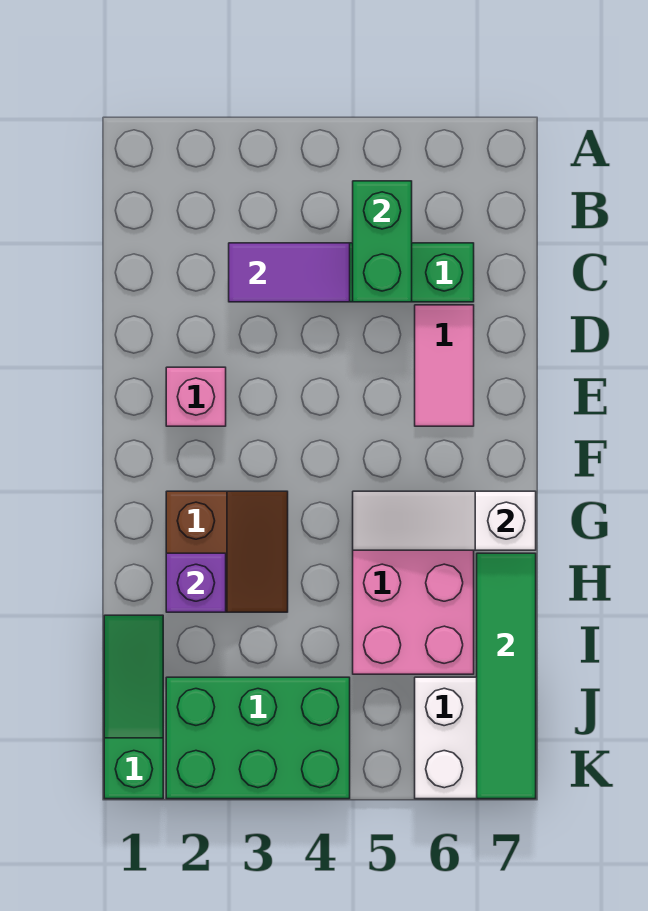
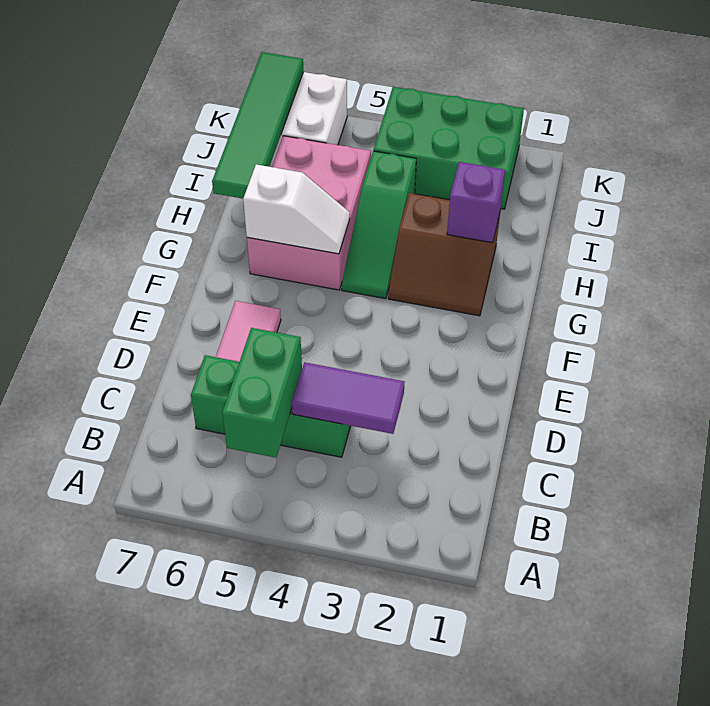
pink 1x1 brick [166,367,226,426] -> none
brown 2x2 slope [166,491,288,612] -> brown 2x2 slope turned to [388,193,500,316]
white 1x3 slope [353,491,536,550] -> white 1x2 slope [243,164,350,254]
green 1x3 slope [104,615,163,799] -> green 1x3 slope moved to [342,151,416,299]

